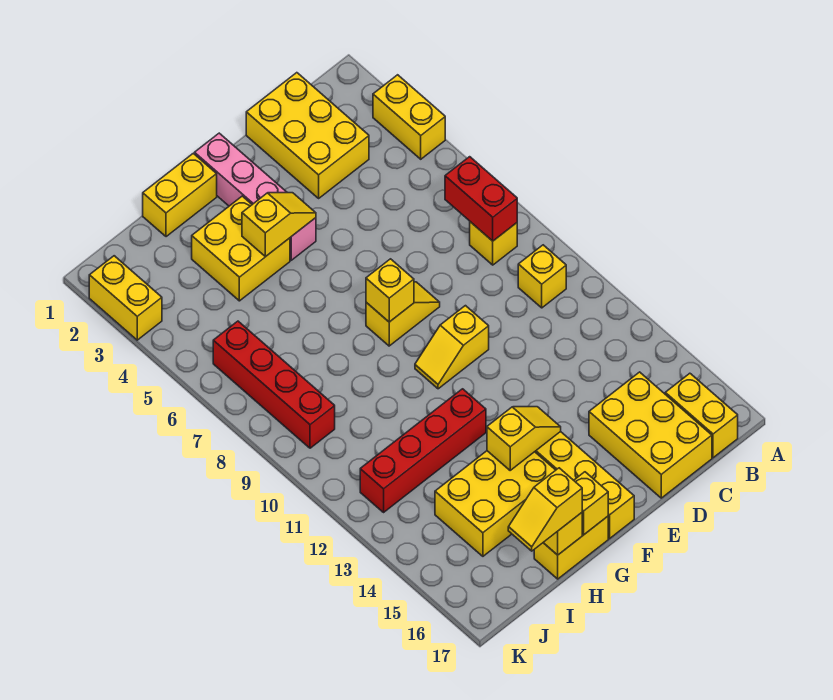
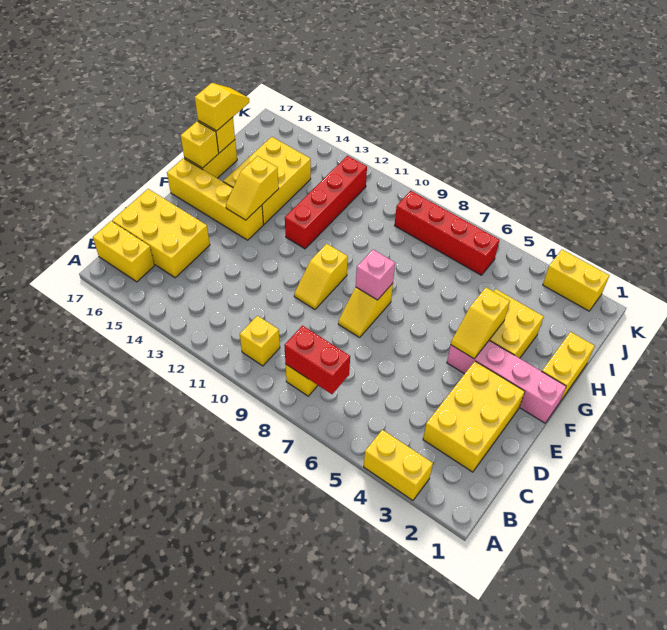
yellow 2x3 brick [246,73,369,198] -> yellow 2x3 brick turned to [423,361,525,472]
yellow 1x2 slope [415,306,489,389] -> yellow 1x2 slope turned to [294,244,348,309]
yellow 1x1 brick [366,259,414,322] -> pink 1x1 brick [356,250,395,300]

